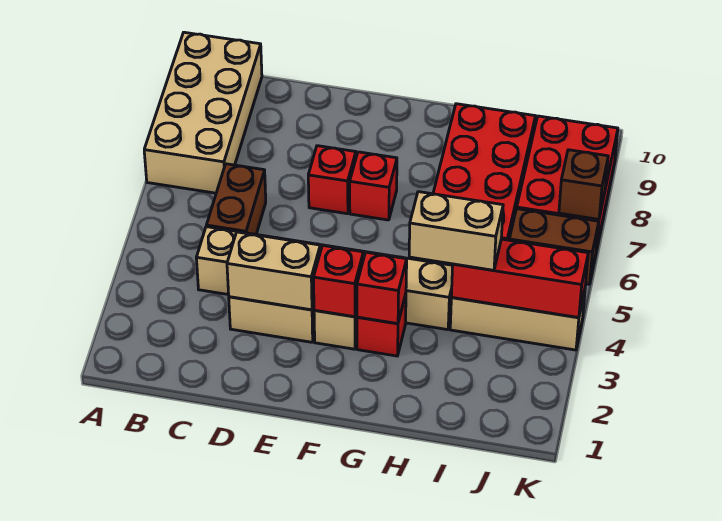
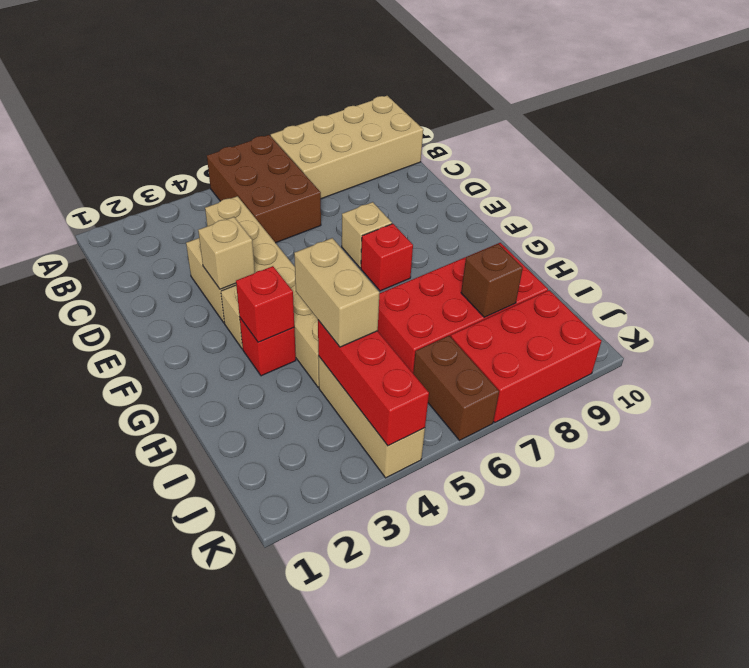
brown 1x2 brick [206,164,266,234] -> brown 2x3 brick [207,135,321,243]
tan 1x2 brick [227,232,320,310] -> tan 1x1 brick [198,217,255,289]
red 1x1 brick [308,146,356,214] -> tan 1x1 brick [342,202,392,268]
red 1x1 brick [314,246,363,317] -> none
brown 1x1 brick [559,150,608,219] -> brown 1x1 brick moved to [461,244,523,317]

